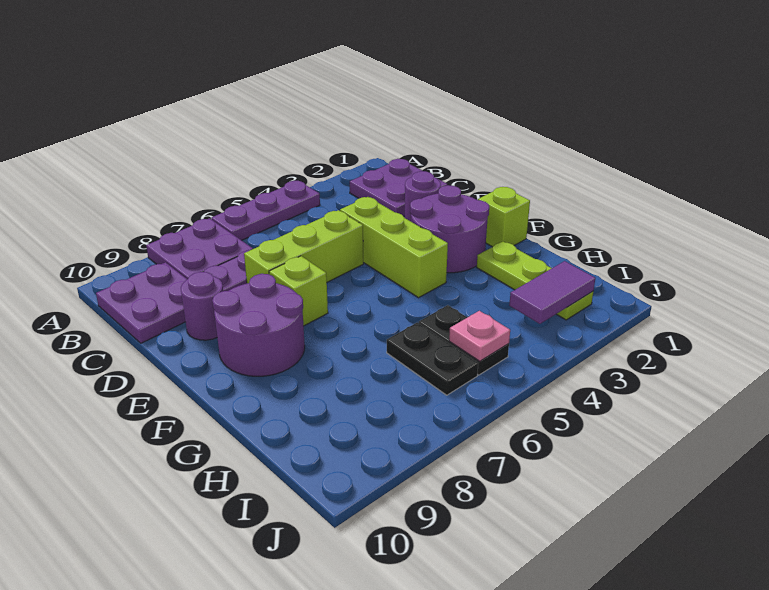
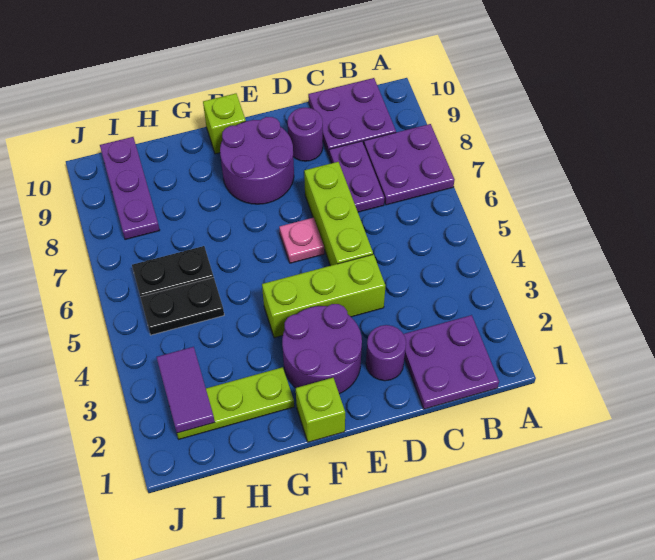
purple 1x3 plate [211,181,320,240] -> purple 1x3 plate moved to [100,137,160,240]
lime 1x1 brick [269,256,328,326] -> lime 1x1 brick moved to [203,93,246,154]
pink 1x1 plate [449,311,510,361] -> pink 1x1 plate moved to [279,218,324,263]

